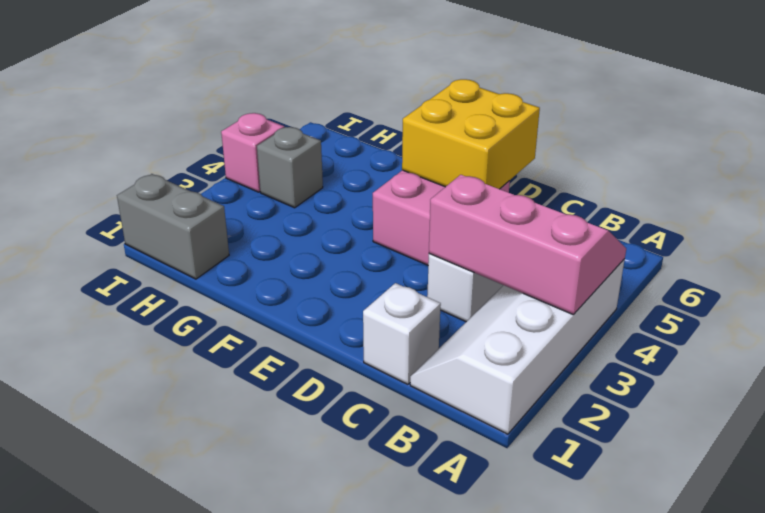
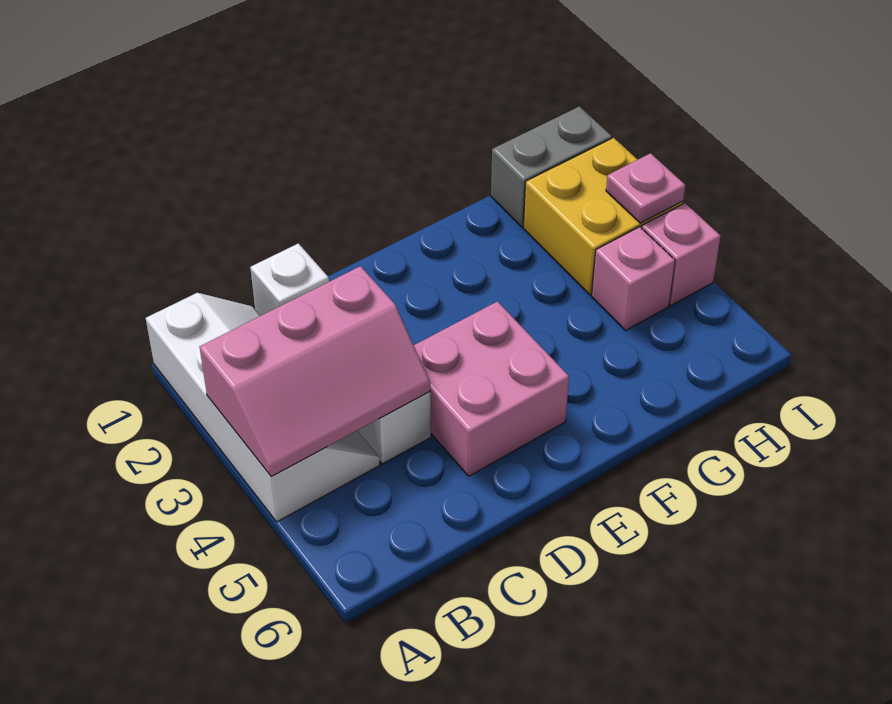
yellow 2x2 brick [402,79,540,189] -> yellow 2x2 brick moved to [523,138,683,295]
grey 1x1 brick [257,127,323,208] -> pink 1x1 brick [592,227,675,330]
none -> pink 1x1 plate [606,153,685,223]

